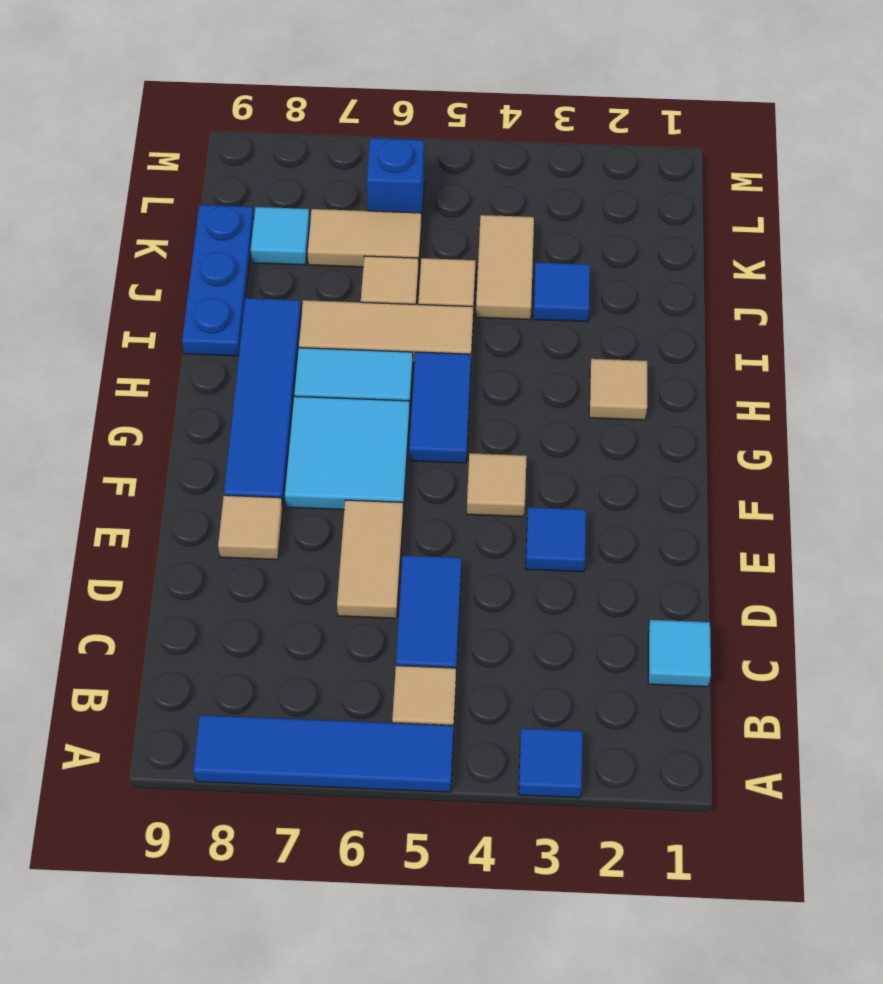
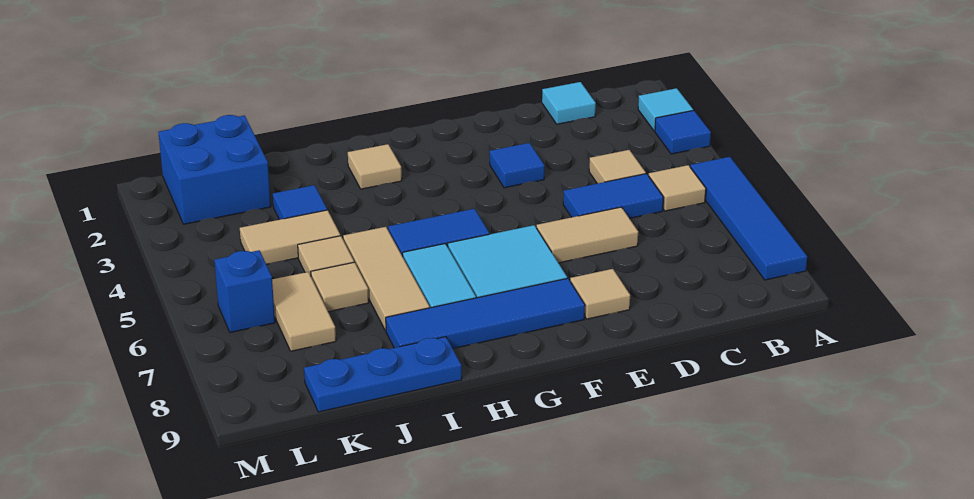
tan 1x1 tile [467,453,527,517] -> tan 1x1 tile moved to [589,150,646,184]
none -> blue 2x2 brick [158,115,271,224]
cyan 1x1 tile [251,207,310,265] -> cyan 1x1 tile moved to [638,88,693,131]

